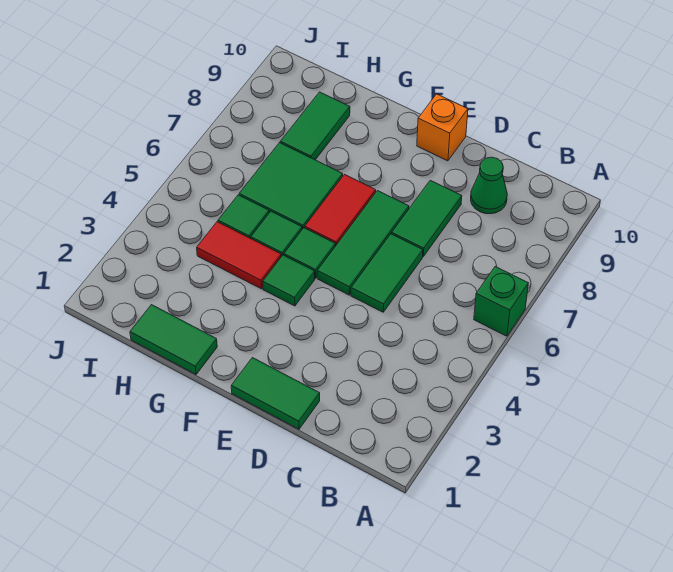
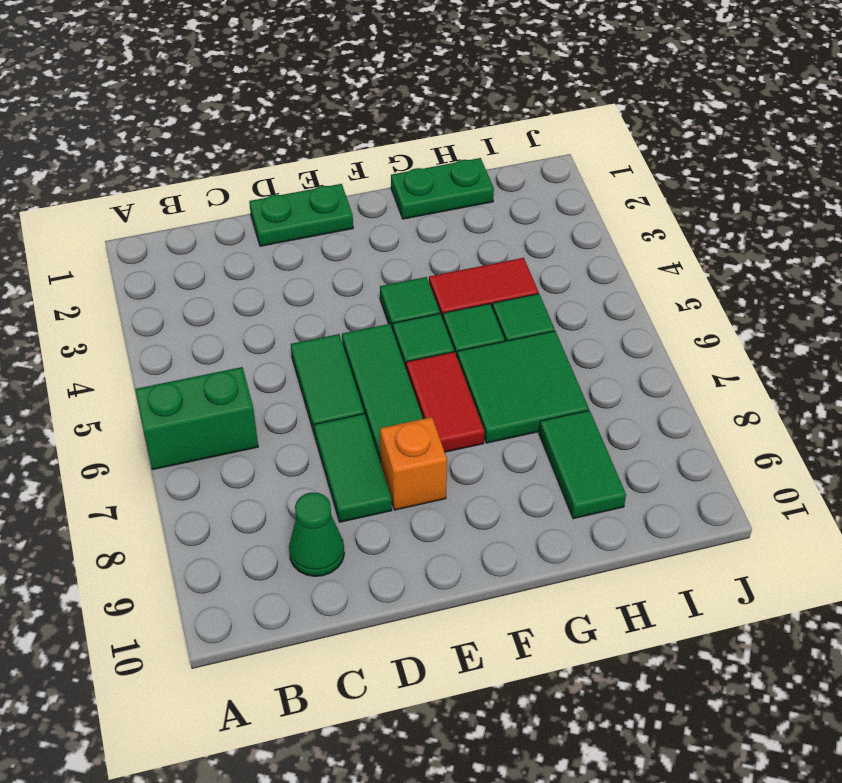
green 1x1 brick [474,267,528,336] -> green 1x2 brick [135,367,258,469]
green 1x2 tile [231,358,320,429] -> green 1x2 plate [249,184,353,246]
orange 1x1 brick [417,94,468,161] -> orange 1x1 brick moved to [380,417,447,510]
green 1x2 tile [130,305,217,374] -> green 1x2 plate [391,158,494,219]

